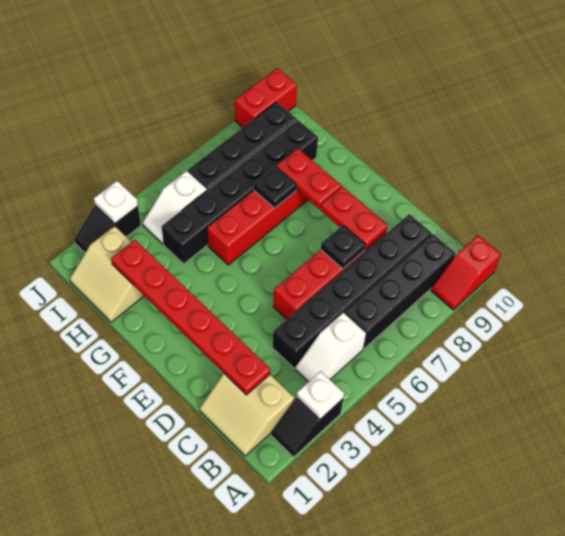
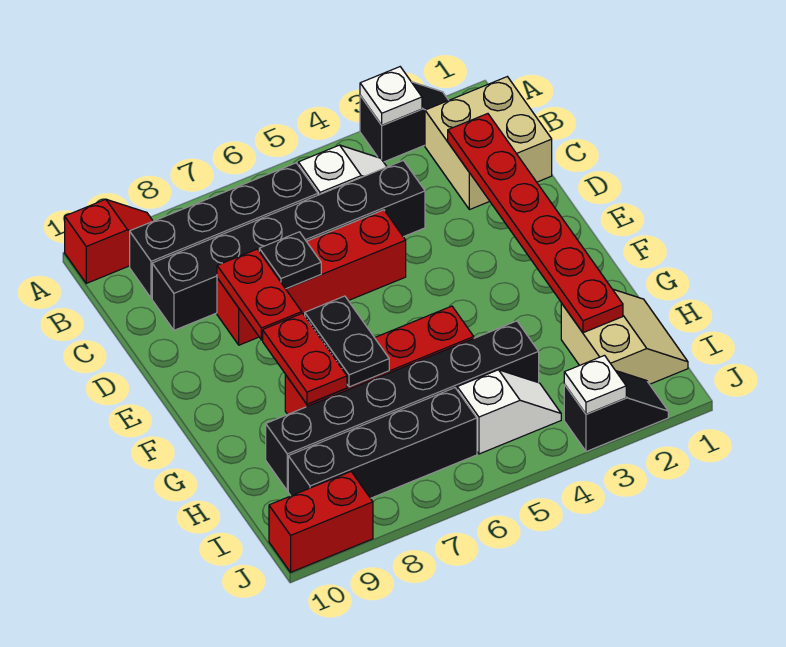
tan 2x2 slope [200,374,294,456] -> tan 2x2 brick [425,77,552,210]
black 1x1 plate [254,166,296,208] -> black 1x2 plate [305,296,389,387]

